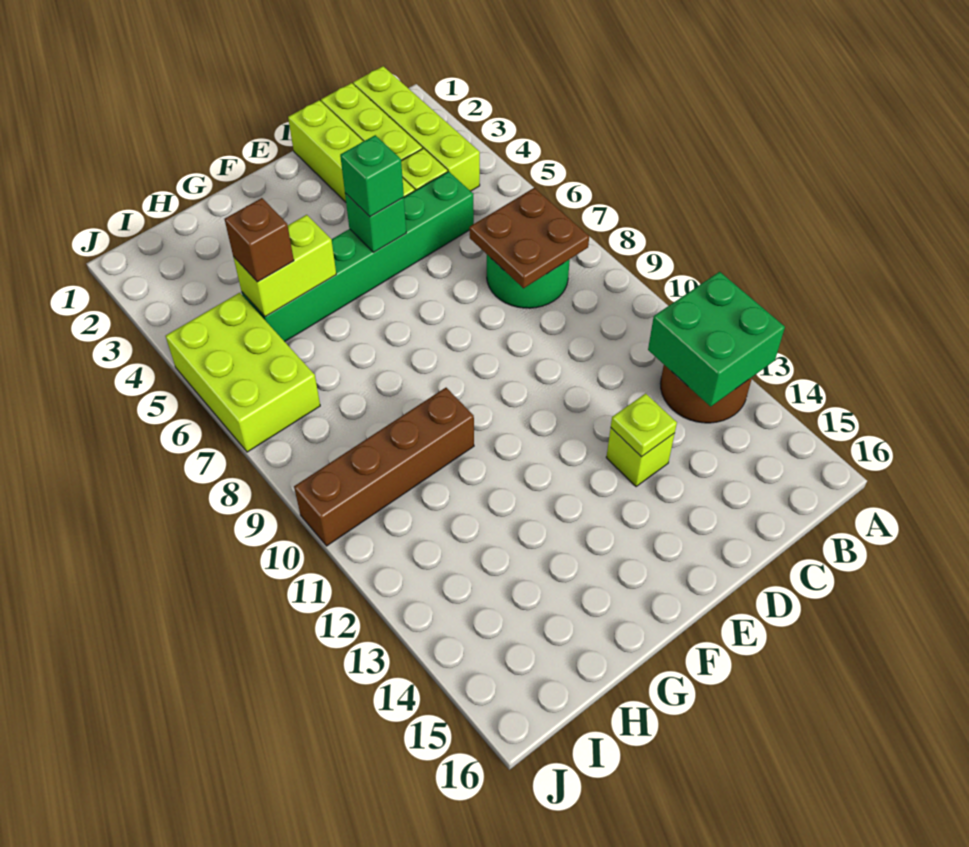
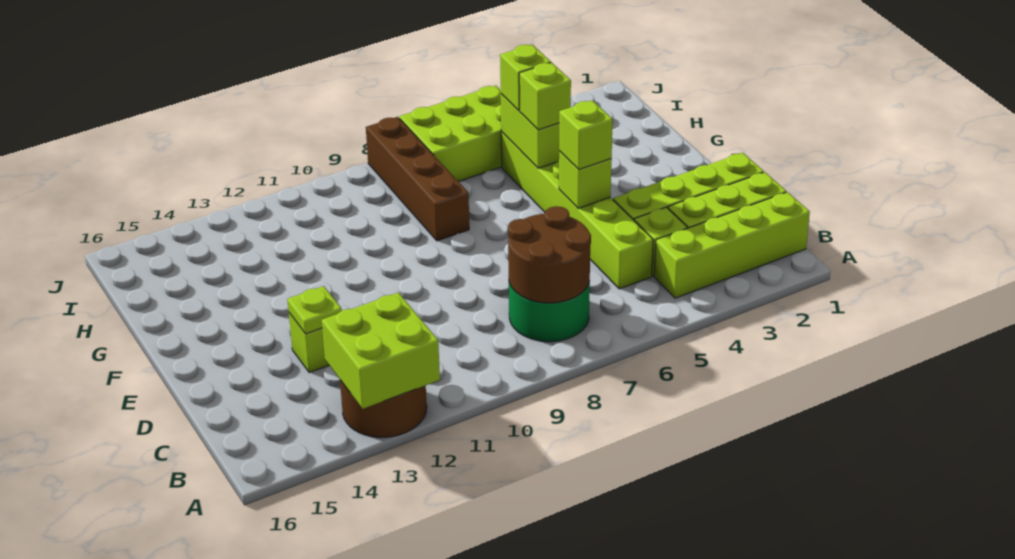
green 2x2 brick [648,272,785,407] -> lime 2x2 brick [322,293,440,409]
brown 2x2 plate [469,188,589,288] -> brown 2x2 round brick [508,206,591,303]
green 1x6 brick [242,172,474,342] -> lime 1x6 brick [501,132,653,289]
green 1x1 brick [345,193,406,252] -> lime 1x1 brick [559,151,612,208]
green 1x1 brick [340,135,404,217] -> lime 1x1 brick [559,100,613,170]
none -> lime 1x1 brick [519,63,571,130]
brown 1x4 brick [294,388,474,546] -> brown 1x4 brick moved to [366,117,469,241]
brown 1x1 brick [225,198,294,282] -> lime 1x1 brick [500,45,551,111]

